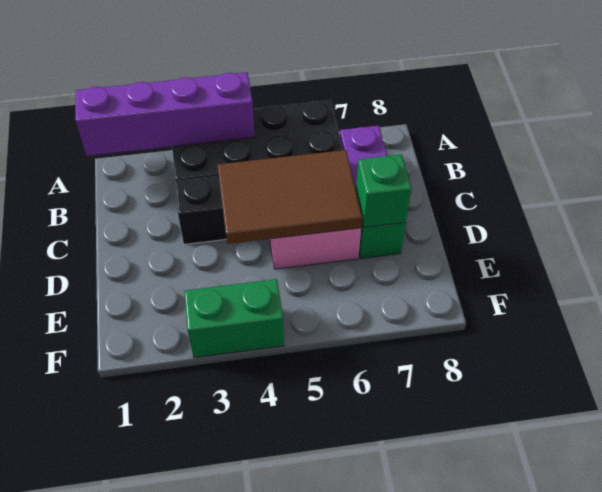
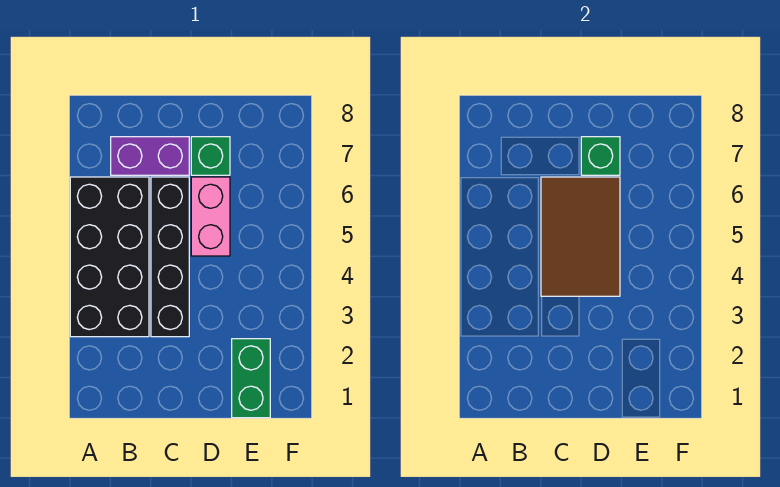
purple 1x4 brick [75,72,255,156] -> none
green 1x2 brick [184,279,284,358] -> green 1x2 brick moved to [232,339,270,418]

